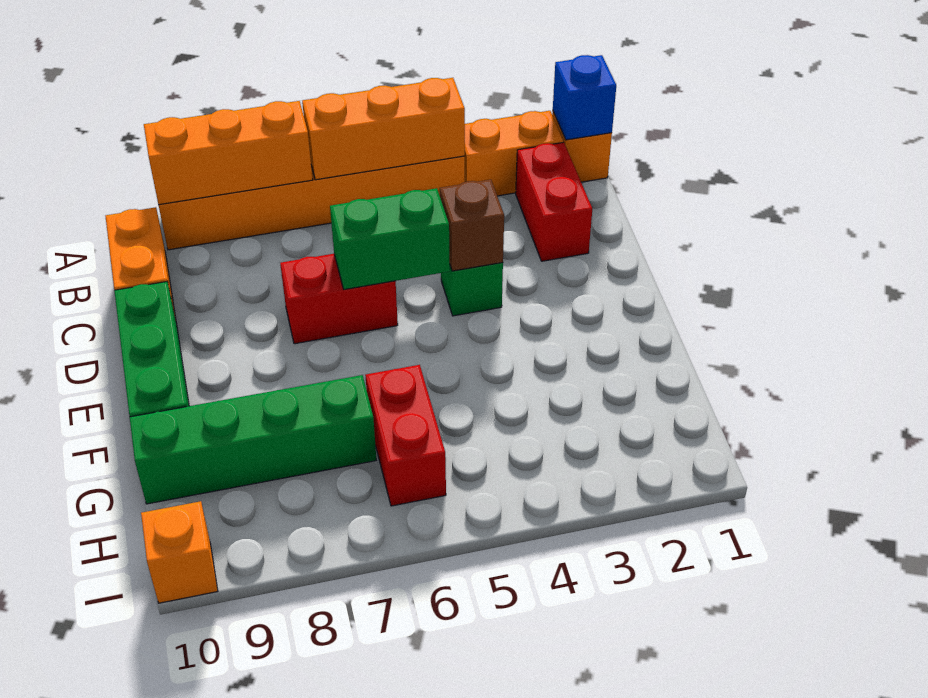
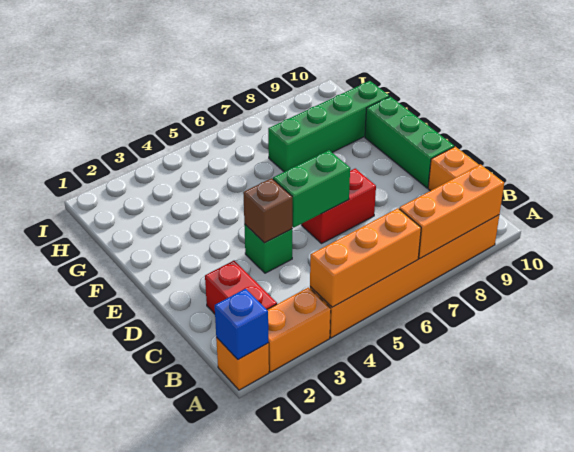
red 1x2 brick [365,365,446,506] -> none
orange 1x1 brick [141,501,218,603] -> none

